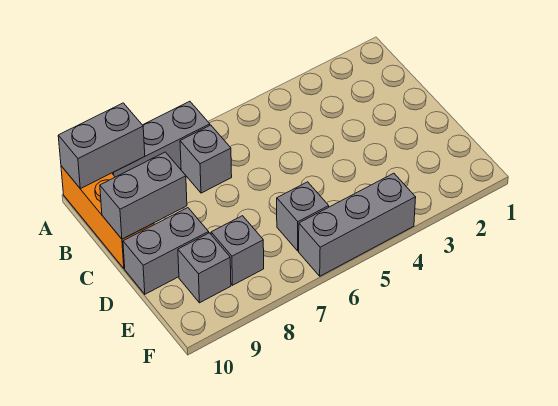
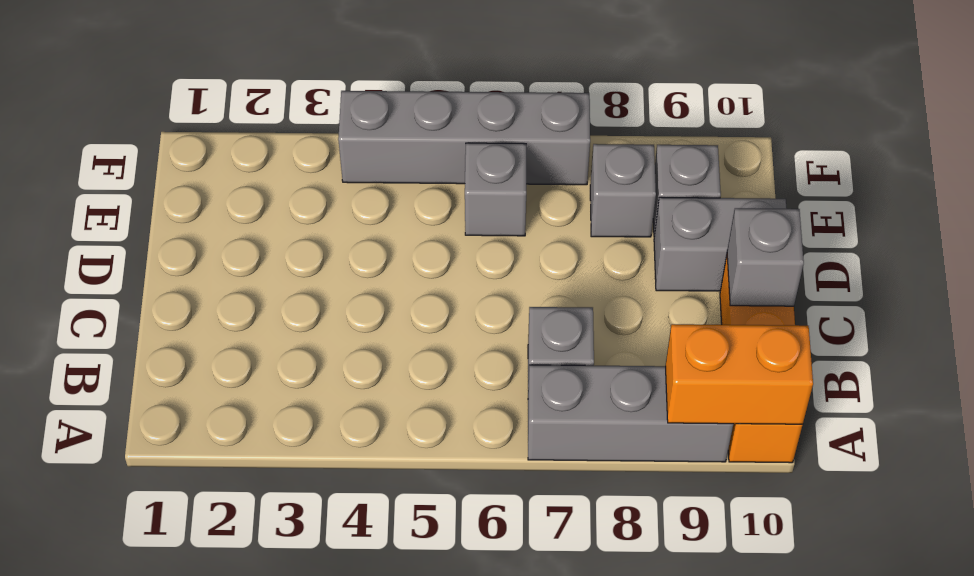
grey 1x2 brick [58,103,145,189] -> orange 1x2 brick [666,324,813,424]
grey 1x2 brick [100,152,187,239] -> grey 1x1 brick [727,208,804,306]
grey 1x3 brick [299,173,416,276] -> grey 1x4 brick [338,91,590,185]

